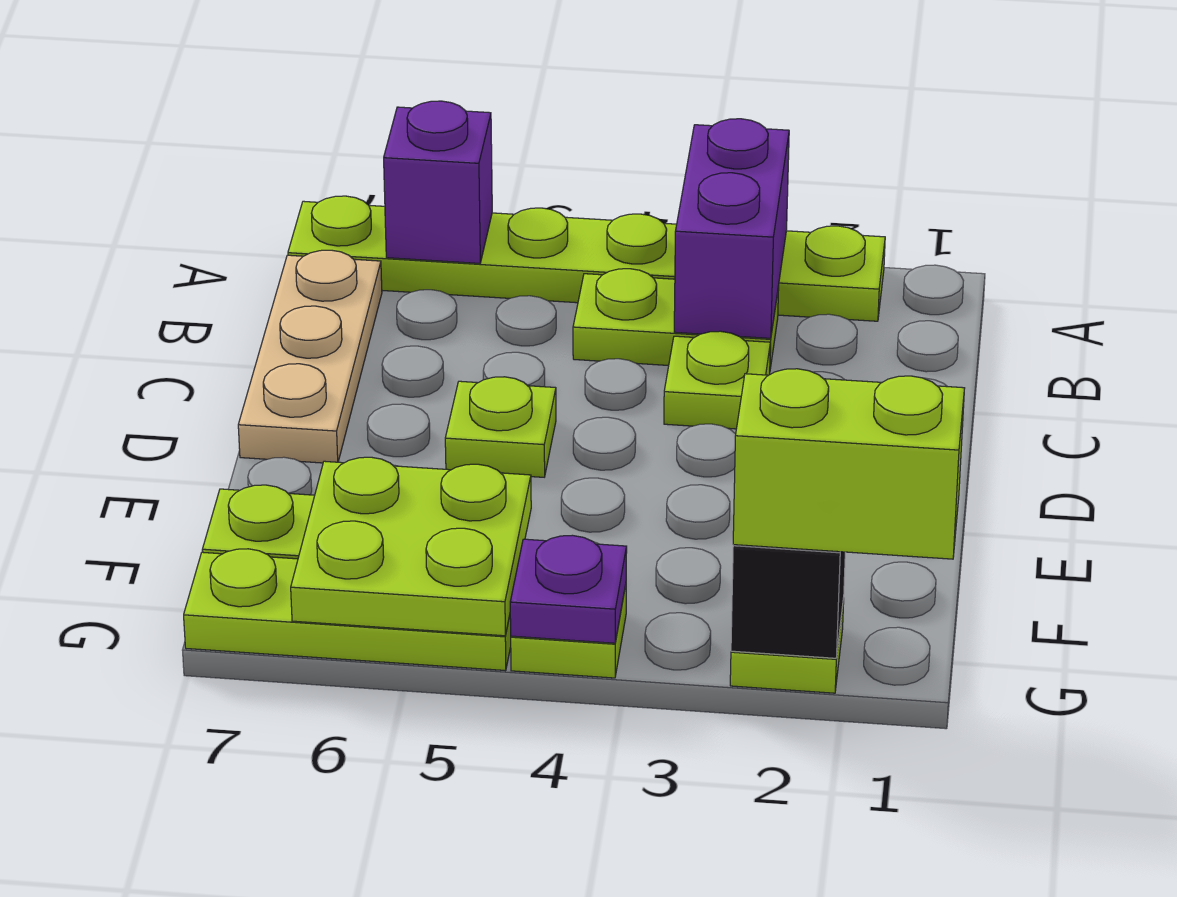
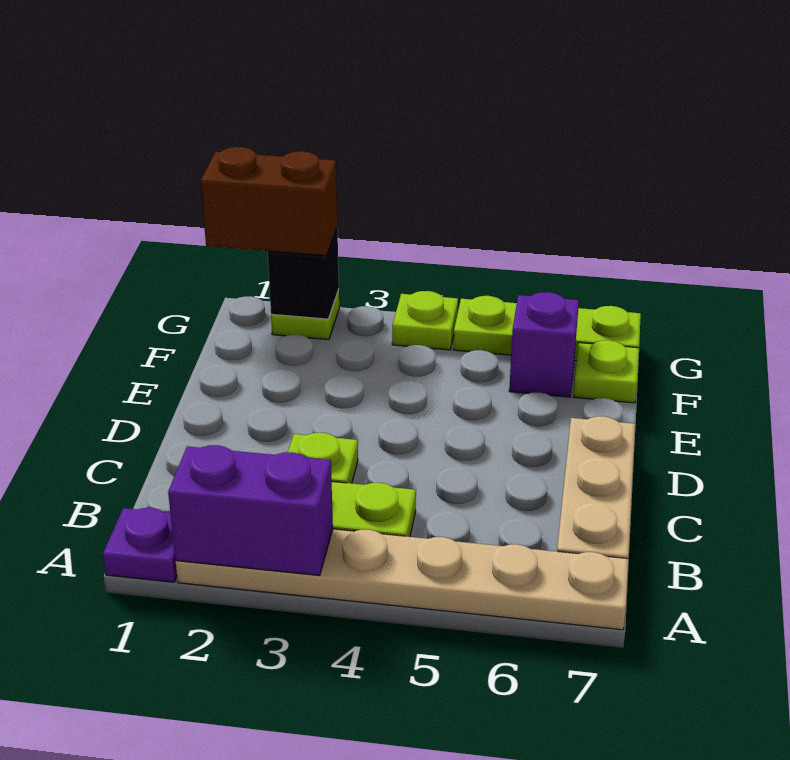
lime 1x6 plate [288,196,885,321] -> tan 1x6 plate [176,529,628,630]
purple 1x2 brick [674,119,789,338] -> purple 1x2 brick turned to [168,445,333,576]
purple 1x1 brick [384,101,492,263] -> purple 1x1 brick moved to [509,292,579,397]
lime 1x1 plate [445,377,556,477] -> none
lime 2x2 plate [291,457,531,636] -> none
lime 1x2 brick [733,369,965,559] -> brown 1x2 brick [201,147,337,256]
purple 1x1 plate [510,535,627,643] -> purple 1x1 plate moved to [103,508,177,582]

